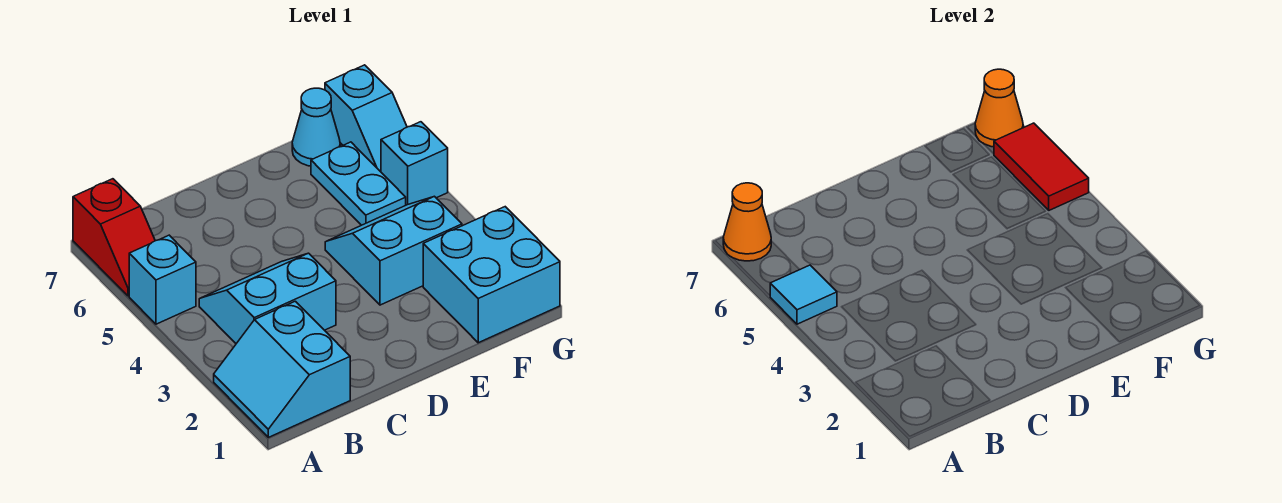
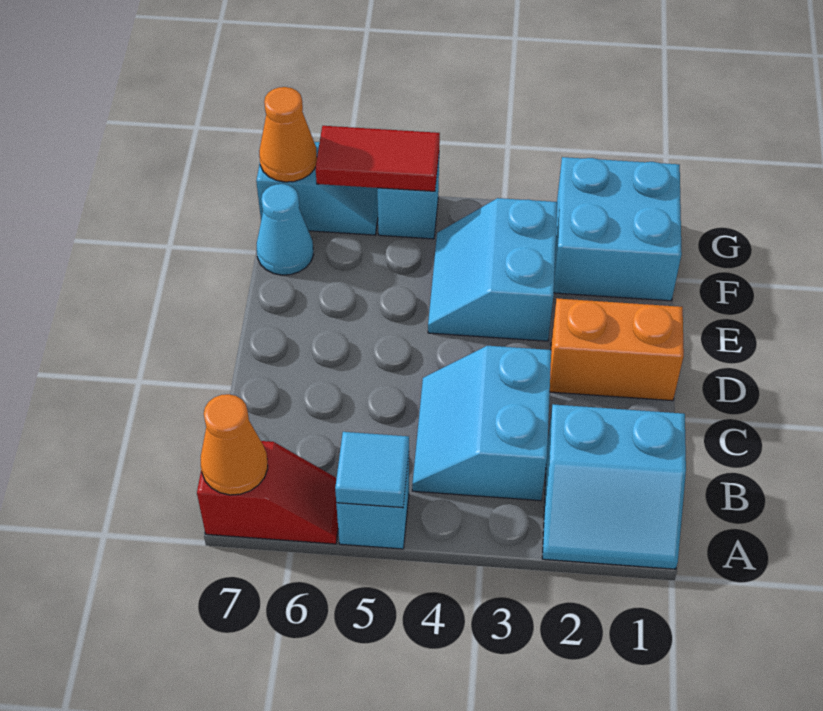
none -> orange 1x2 brick [550,298,684,401]
cyan 1x2 plate [311,142,406,225] -> none

